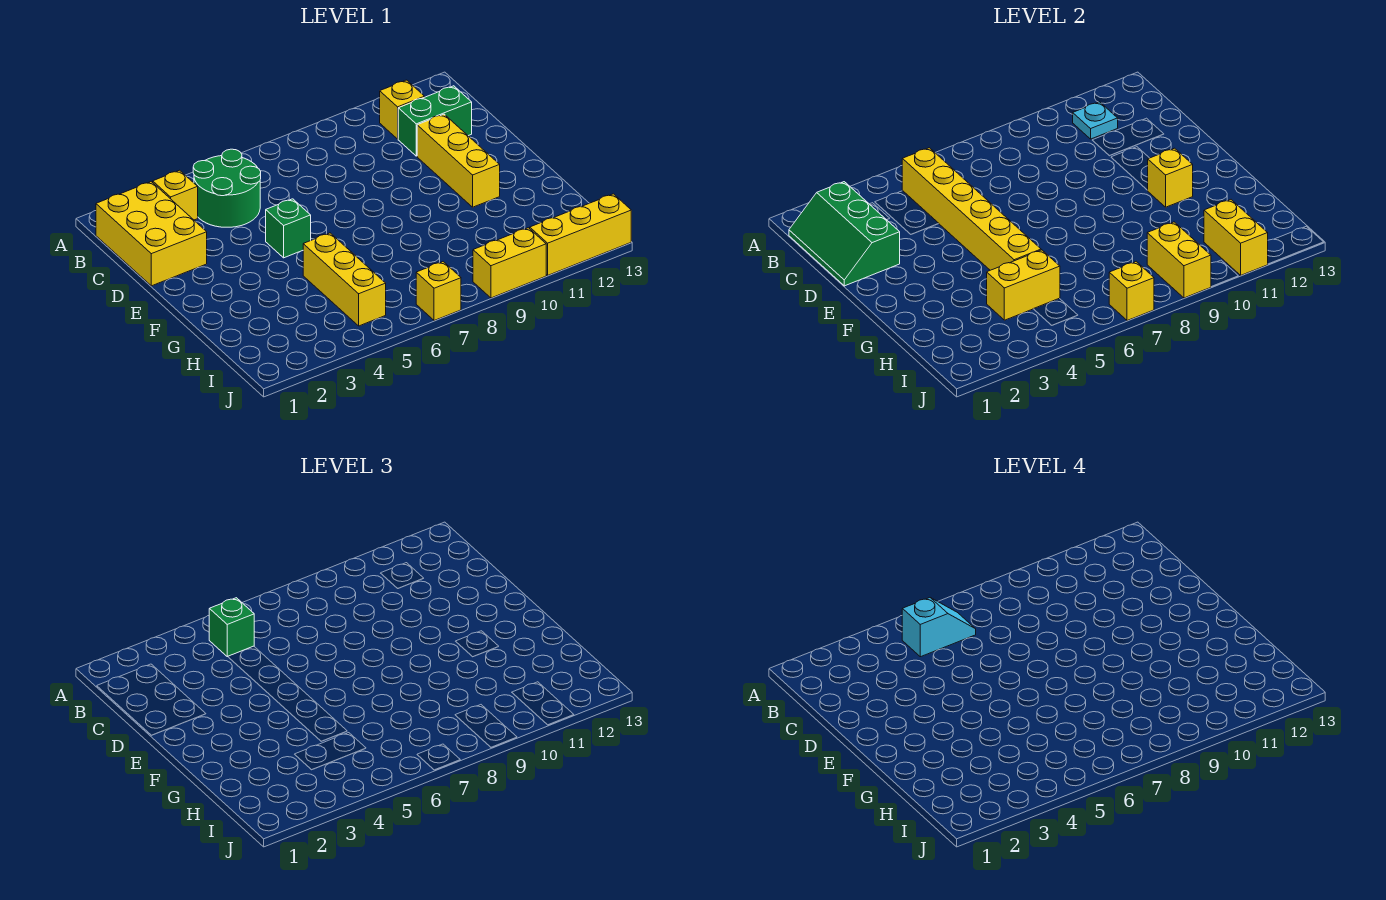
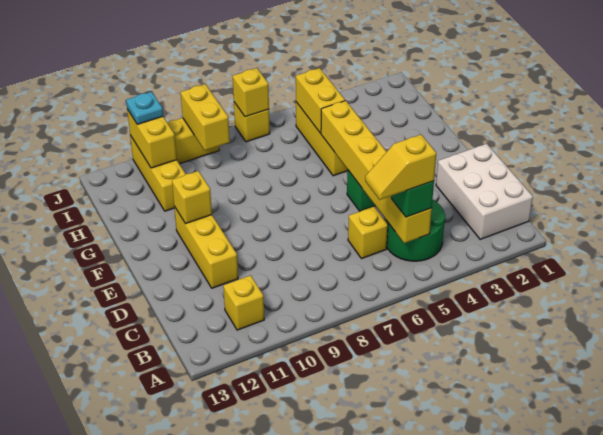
yellow 2x3 brick [96,182,207,286] -> white 2x3 brick [436,144,533,239]
green 2x3 slope [789,182,900,286] -> none
yellow 1x1 brick [153,170,198,220] -> yellow 1x1 brick moved to [348,207,388,259]
cyan 1x2 slope [902,598,976,657] -> yellow 1x2 slope [365,135,436,200]
cyan 1x1 plate [1073,102,1118,139] -> cyan 1x1 plate moved to [126,92,163,124]
green 1x2 brick [398,86,472,156] -> none
yellow 1x2 brick [987,250,1060,320] -> yellow 1x2 brick turned to [296,68,345,133]
yellow 1x3 brick [530,194,631,275] -> yellow 1x3 brick turned to [130,135,186,211]

